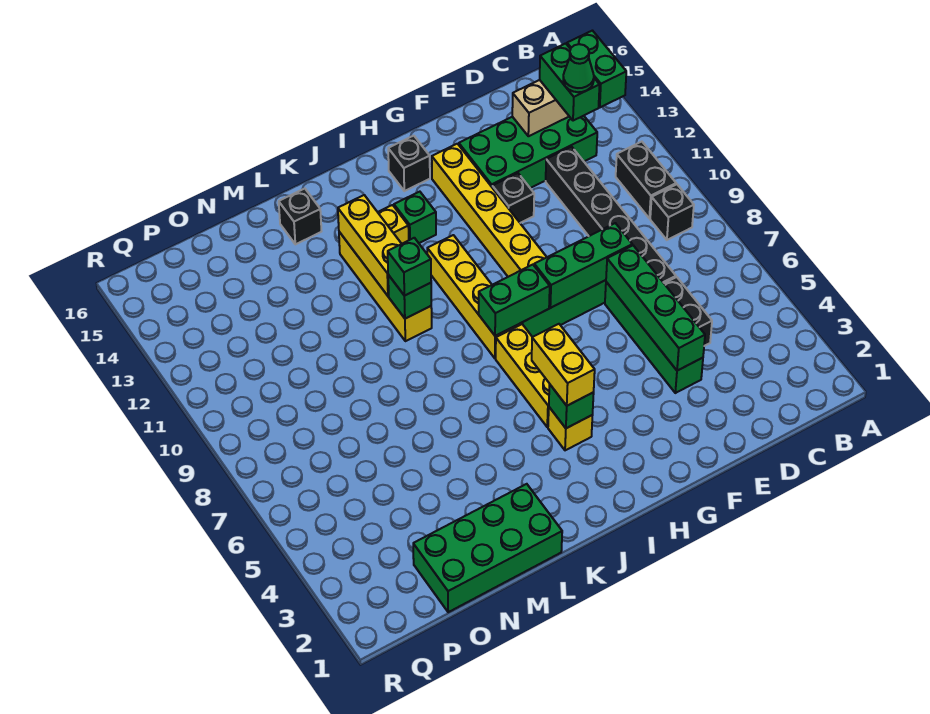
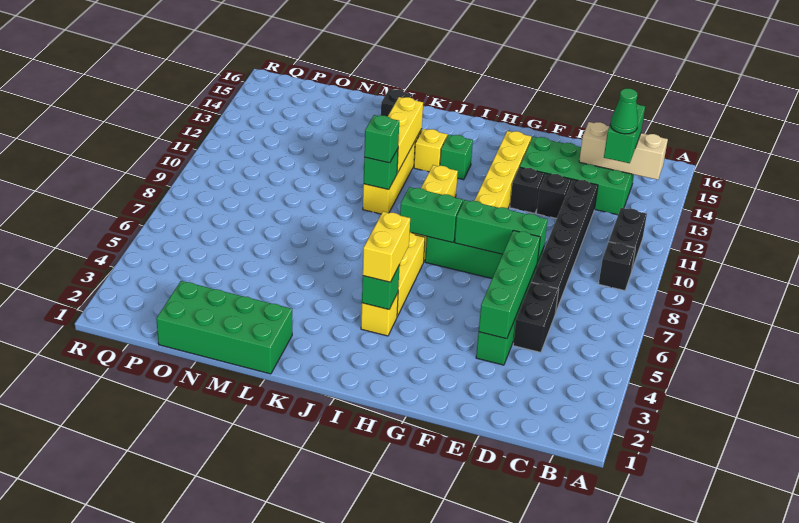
green 1x2 brick [567,31,626,107] -> none
black 1x1 brick [388,136,430,191] -> black 1x1 brick moved to [536,173,571,219]

